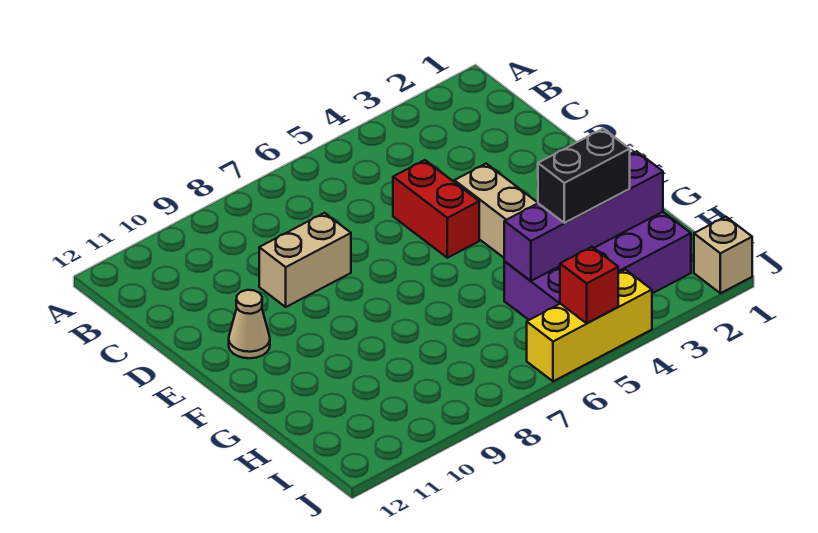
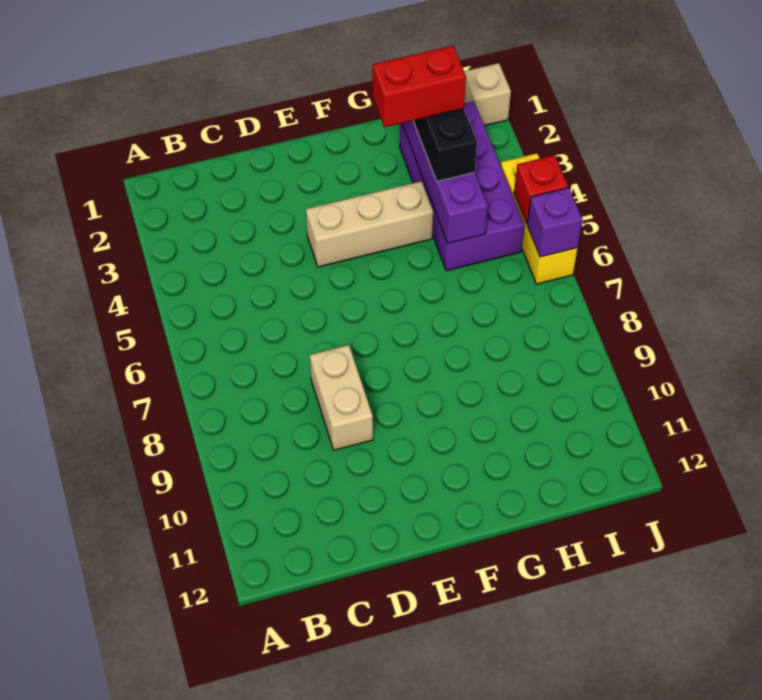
red 1x2 brick [393,160,479,258] -> red 1x2 brick moved to [373,46,466,127]
tan 1x1 cone [229,290,270,358] -> none
none -> purple 1x1 brick [527,188,582,257]

